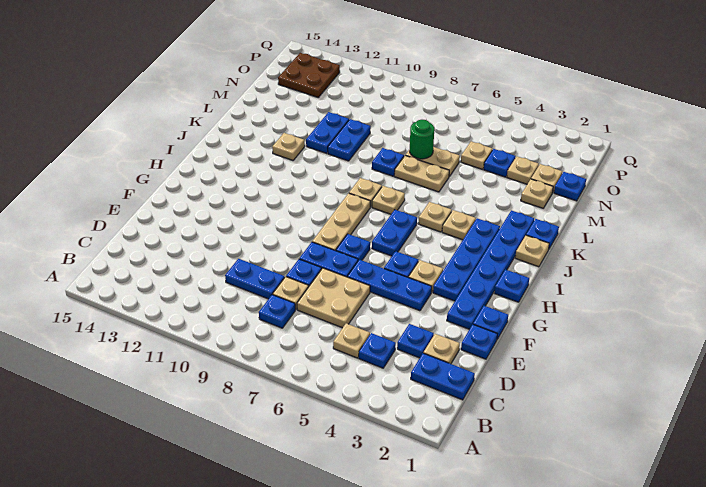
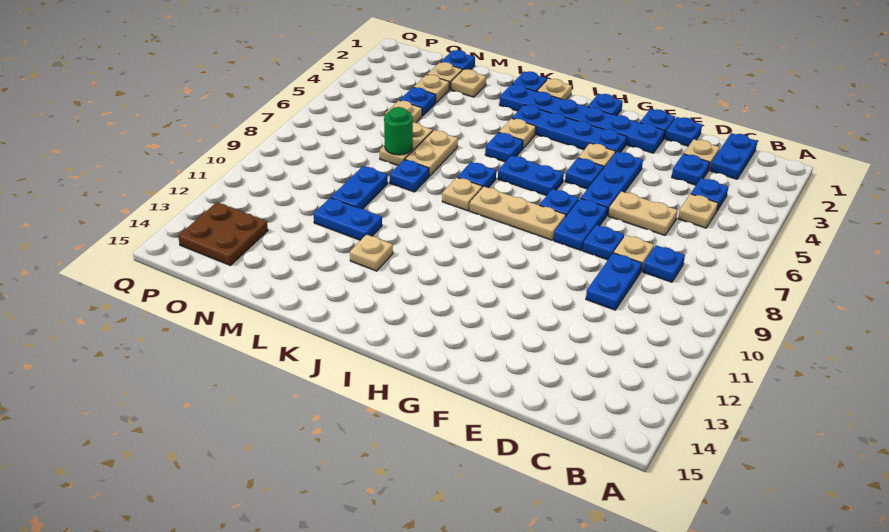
tan 2x2 plate [297,268,370,328] -> tan 1x2 plate [608,191,678,235]
tan 1x1 plate [418,202,452,232] -> blue 1x1 plate [485,132,523,162]
tan 1x1 plate [372,186,405,214] -> blue 1x1 plate [457,162,496,188]
blue 1x2 plate [328,119,371,161] -> blue 1x2 plate turned to [331,166,388,209]

